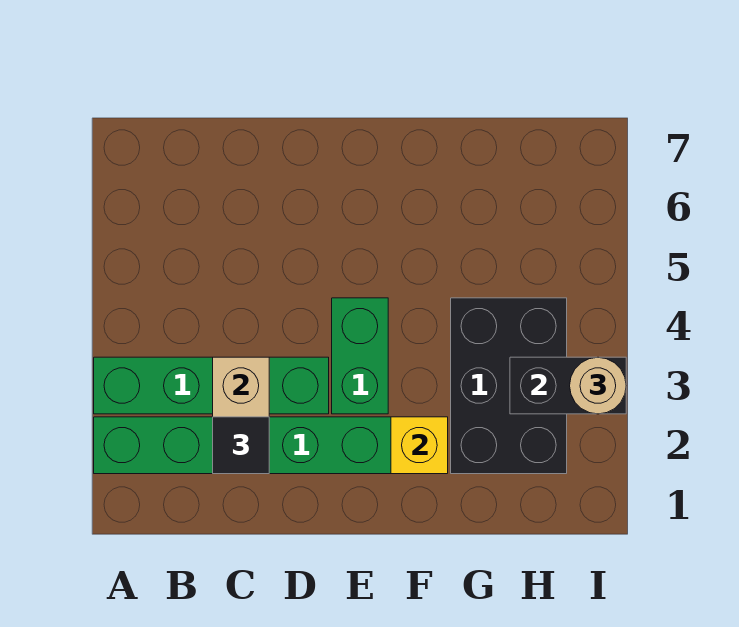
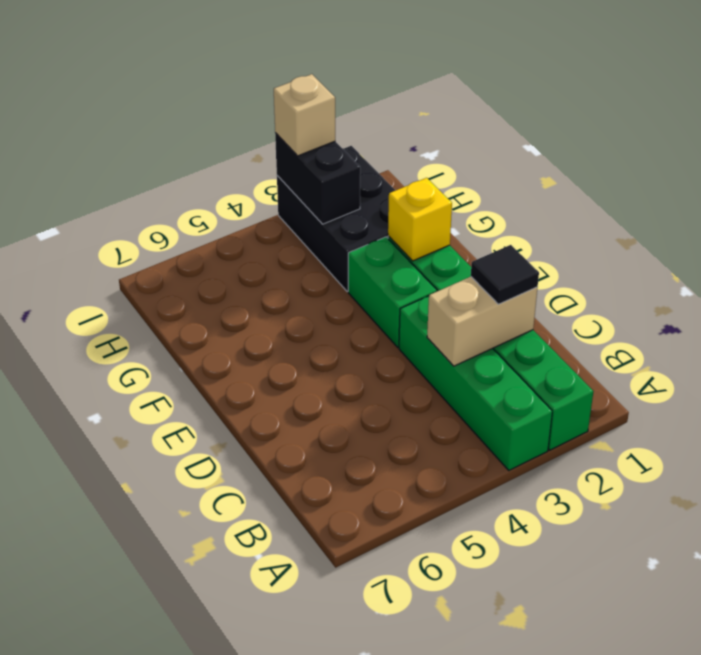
green 1x2 brick [332,298,388,414] -> green 1x2 brick turned to [348,237,437,347]
black 2x3 brick [451,298,567,474] -> black 2x3 brick turned to [277,146,395,292]
tan 1x1 round brick [570,357,626,414] -> tan 1x1 brick [274,74,335,156]

